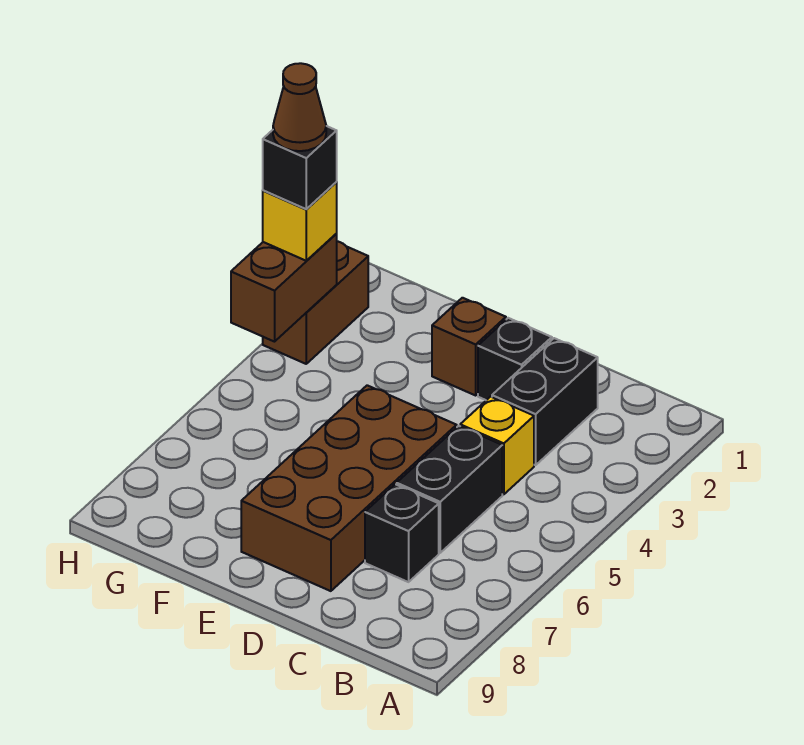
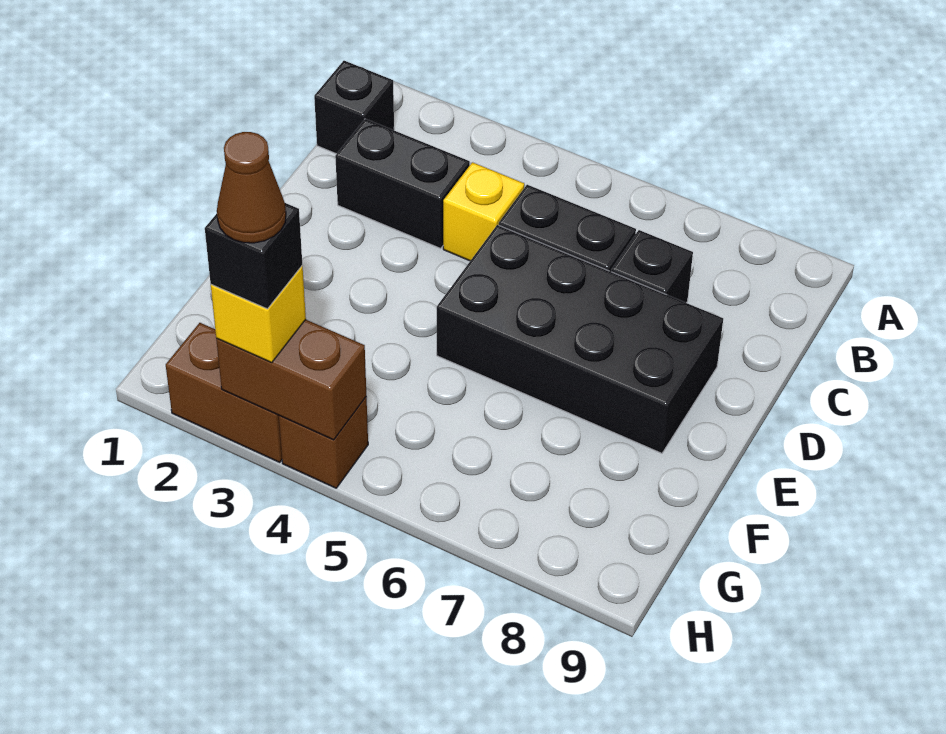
black 1x1 brick [478,318,552,400] -> black 1x1 brick moved to [314,61,394,154]
brown 2x4 brick [241,385,457,591] -> black 2x4 brick [437,225,723,453]
brown 1x1 brick [432,298,506,395] -> brown 1x1 brick moved to [279,397,368,488]

